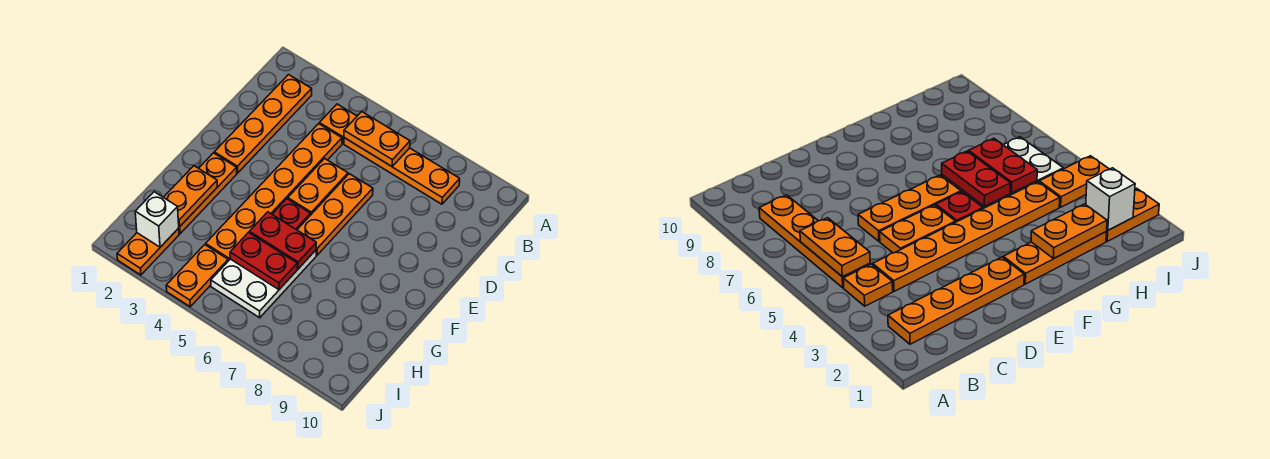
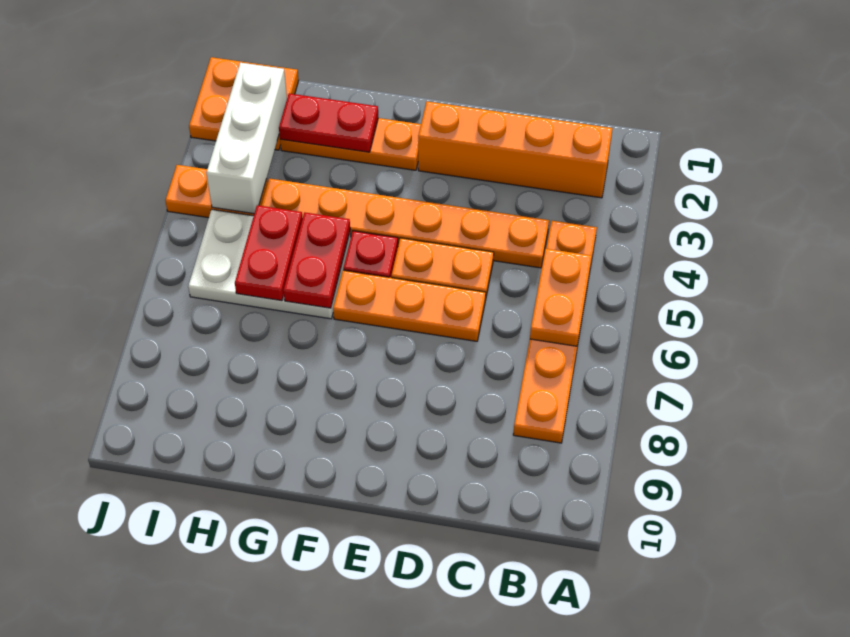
orange 1x4 plate [214,75,312,173] -> orange 1x4 brick [418,101,612,198]
orange 1x2 plate [164,166,217,227] -> red 1x2 plate [279,93,378,152]
orange 1x2 plate [117,228,179,275] -> orange 2x2 plate [189,57,299,150]
white 1x1 brick [135,192,179,247] -> white 1x3 brick [206,63,287,214]

